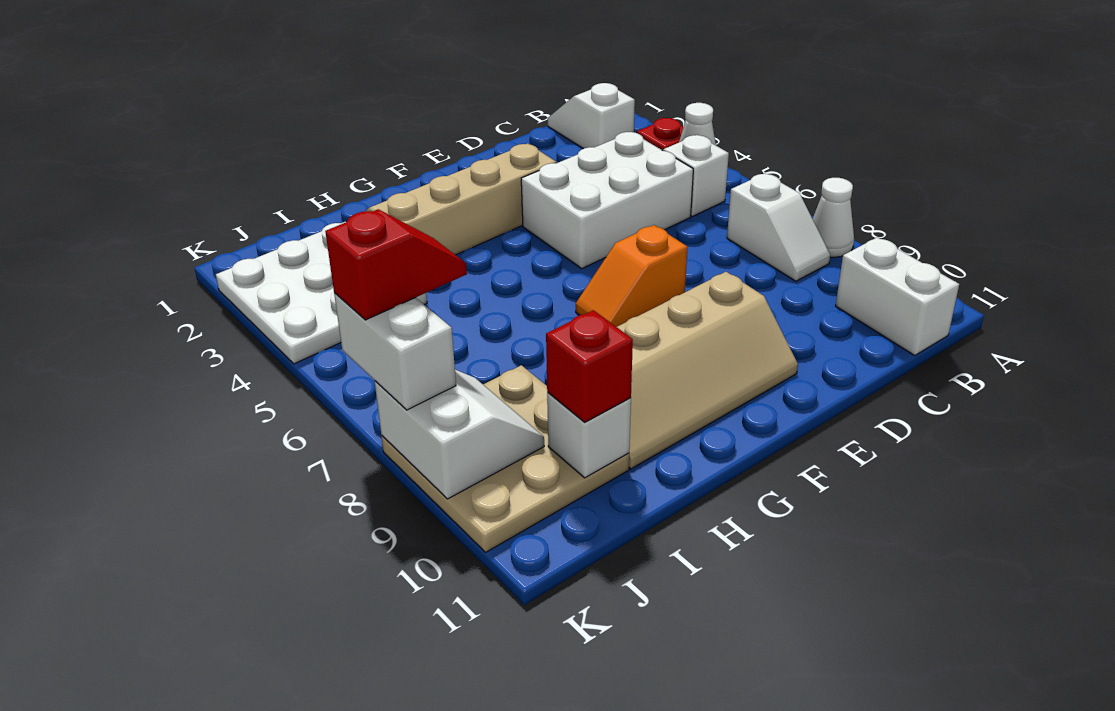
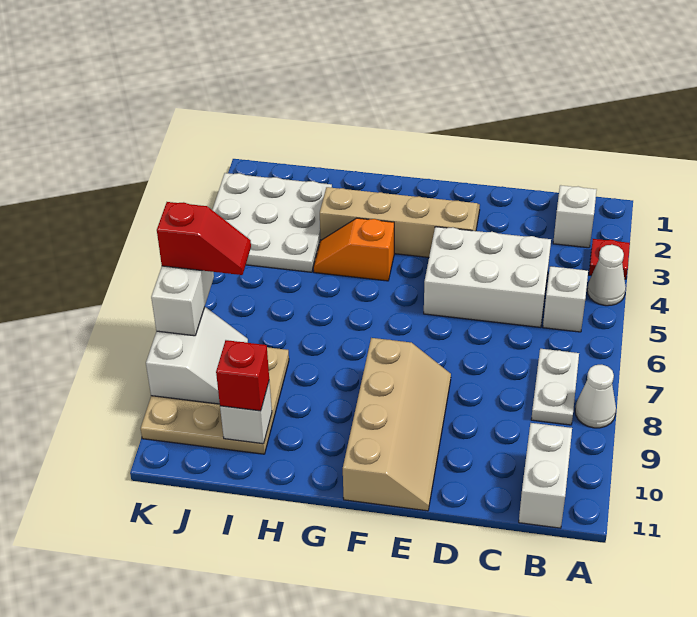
white 1x2 slope [727,173,830,281] -> white 1x2 plate [531,349,579,425]
orange 1x2 slope [576,225,688,327] -> orange 1x2 slope moved to [314,218,394,281]
tan 2x4 slope [617,272,798,469] -> tan 2x4 slope turned to [343,338,451,511]

